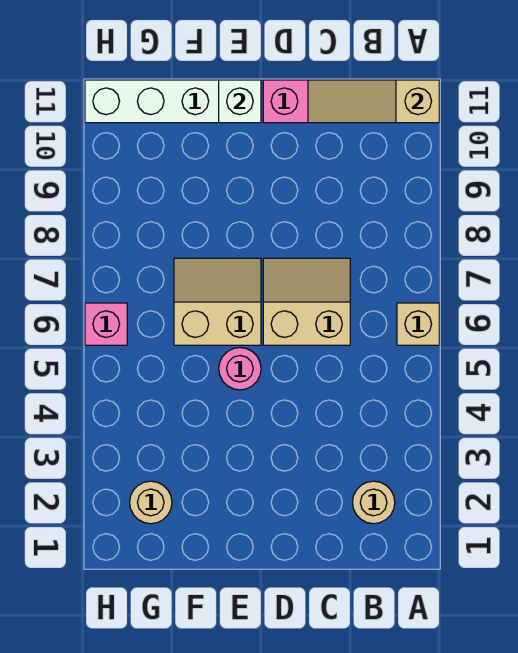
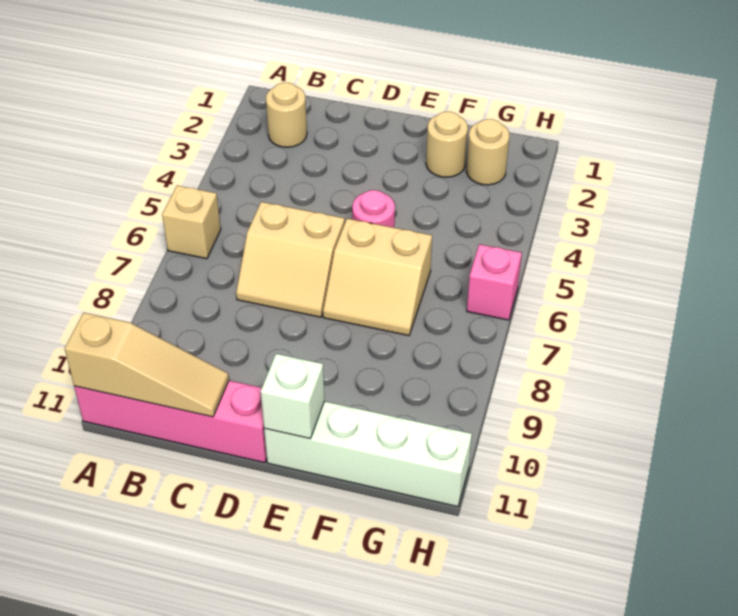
none -> tan 1x1 round brick [426,112,468,177]

